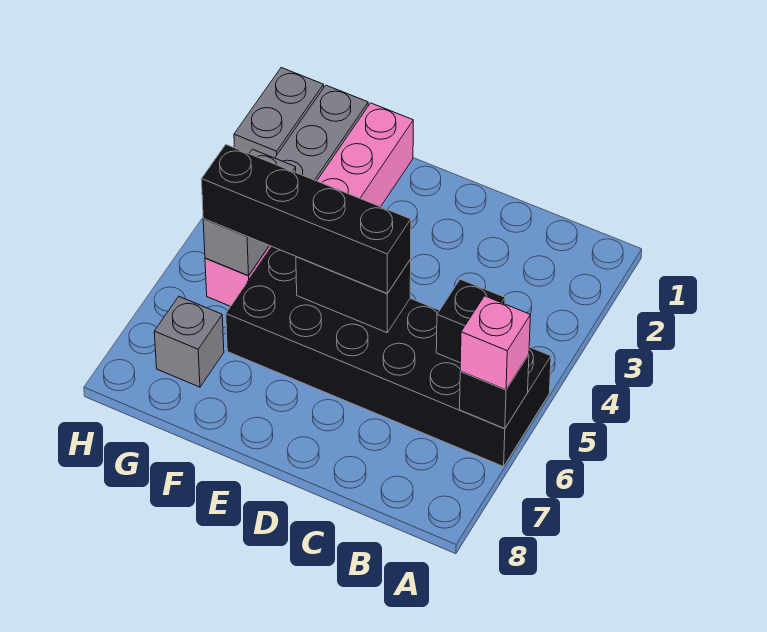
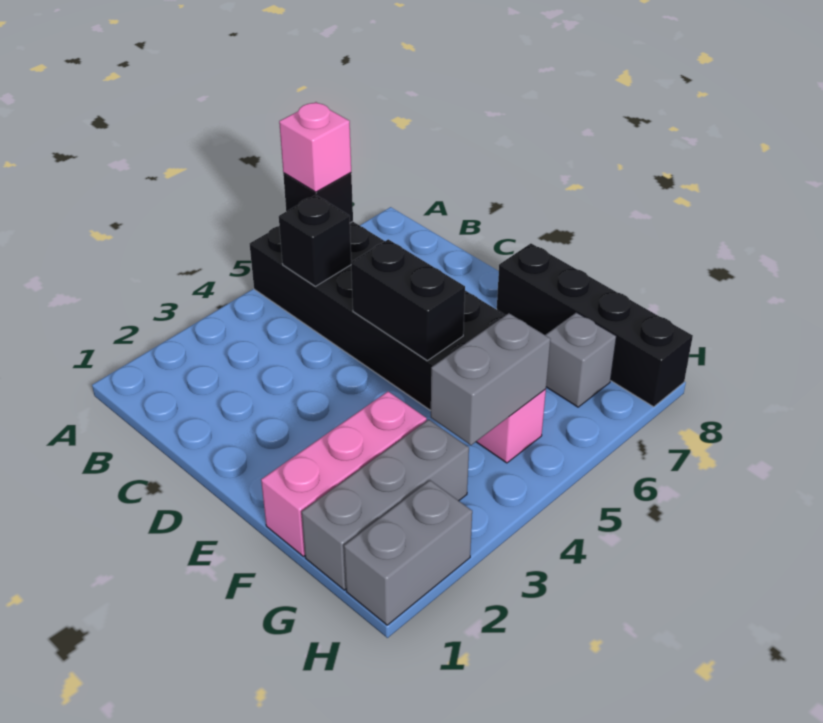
black 1x4 brick [201,145,411,293] -> black 1x4 brick moved to [497,244,693,407]

